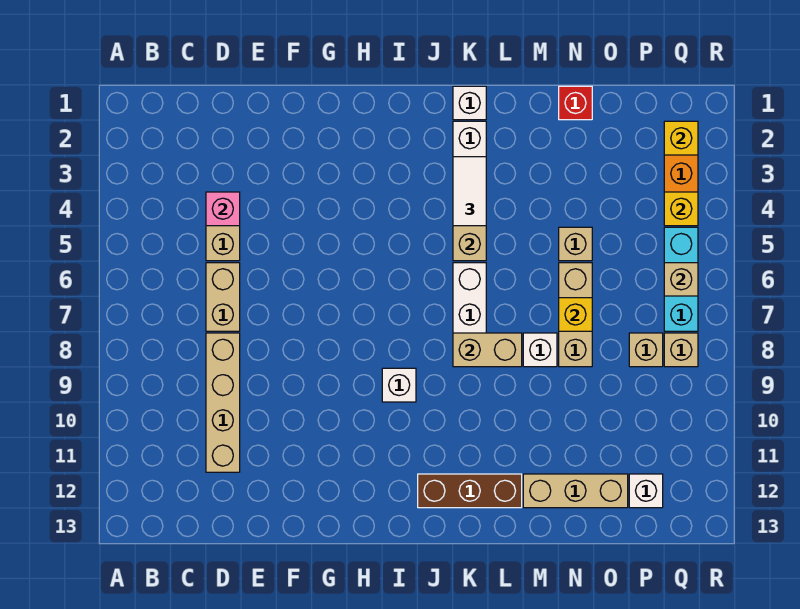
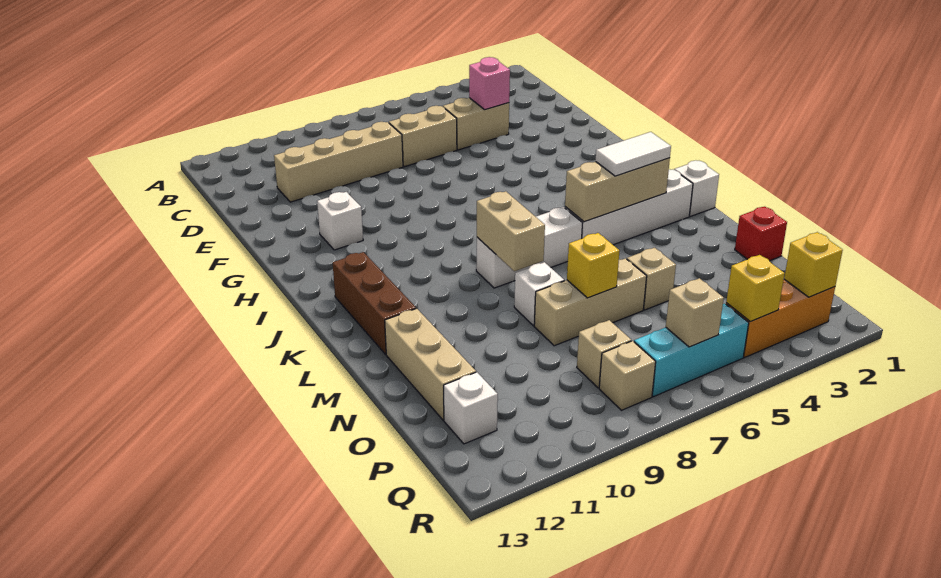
white 1x1 brick [382,368,416,402] -> white 1x1 brick moved to [317,192,363,250]

